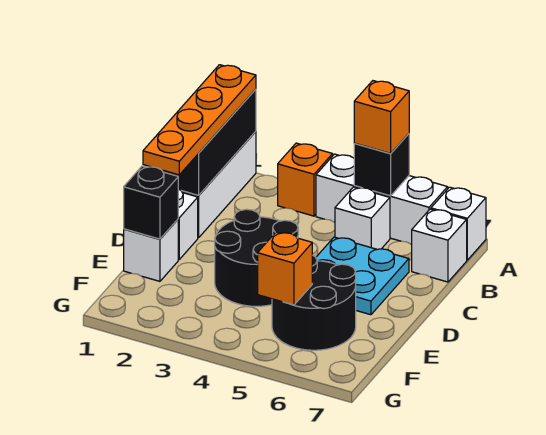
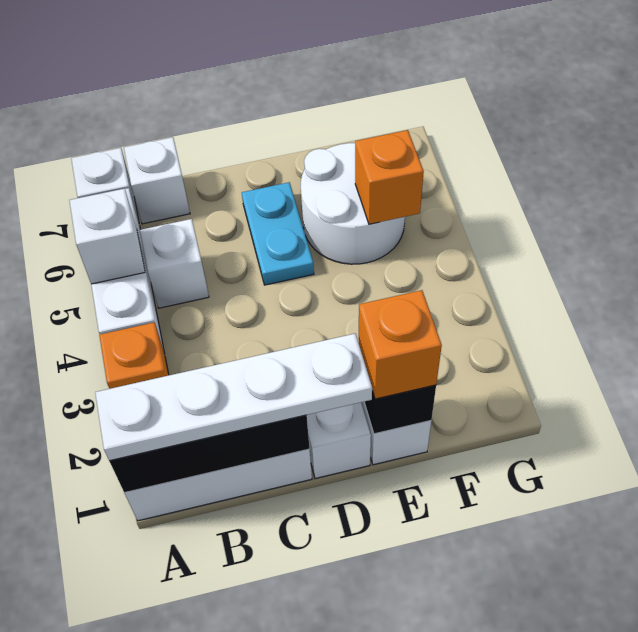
orange 1x4 plate [143,65,256,175] -> white 1x4 plate [95,334,372,461]
black 1x1 brick [354,134,409,196] -> white 1x1 brick [69,189,145,284]
orange 1x1 brick [354,81,409,153] -> orange 1x1 brick moved to [359,290,442,399]
cyan 2x2 plate [316,237,409,315] -> cyan 1x2 plate [242,182,314,285]
black 2x2 round brick [215,209,298,306] -> none
black 2x2 round brick [272,255,356,350] -> white 2x2 round brick [301,143,405,264]

